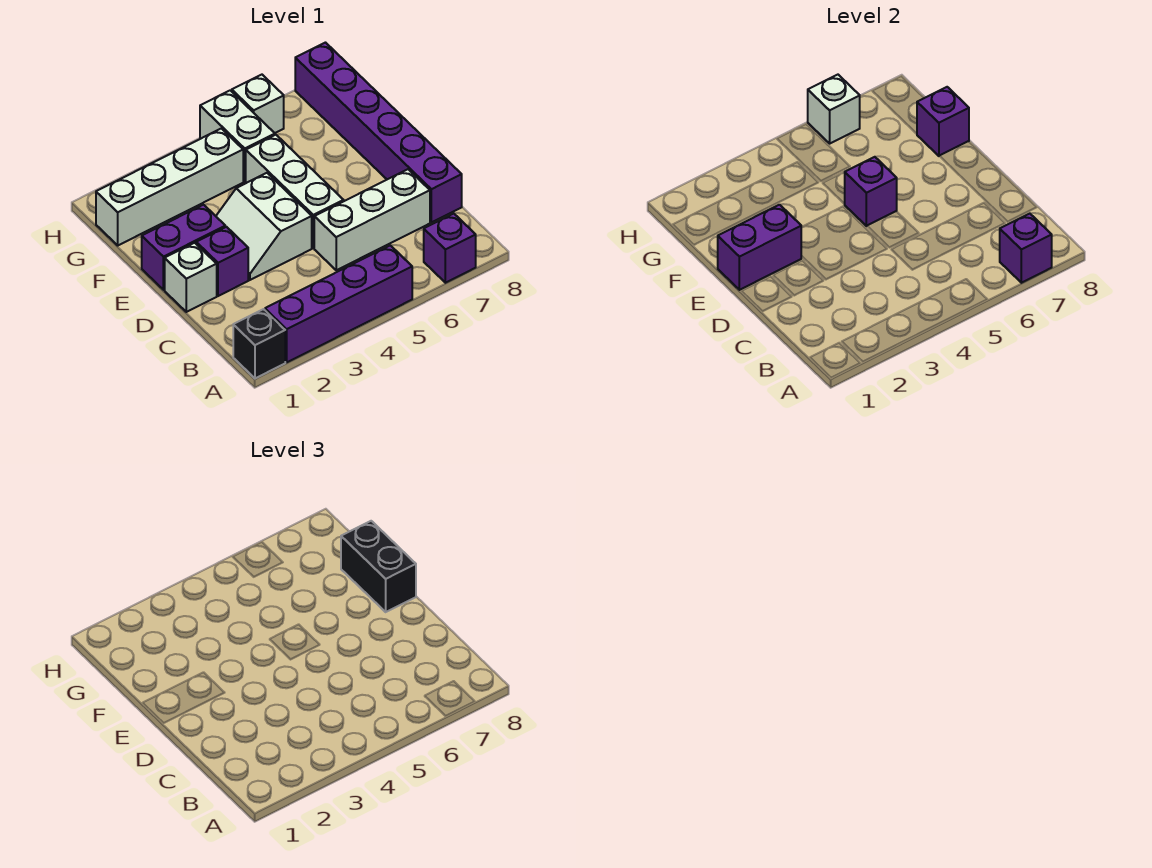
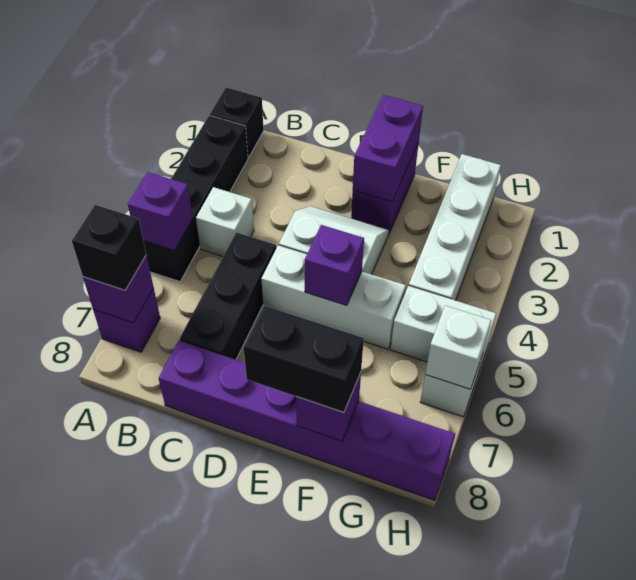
purple 1x4 brick [265,245,412,362] -> black 1x4 brick [144,115,248,282]
none -> black 1x1 brick [72,205,146,290]
white 1x3 brick [314,169,430,270] -> black 1x3 brick [180,232,276,360]
white 1x1 brick [165,243,217,312] -> white 1x1 brick moved to [196,187,254,256]
purple 1x1 brick [196,227,248,296] -> purple 1x1 brick moved to [128,172,193,251]

